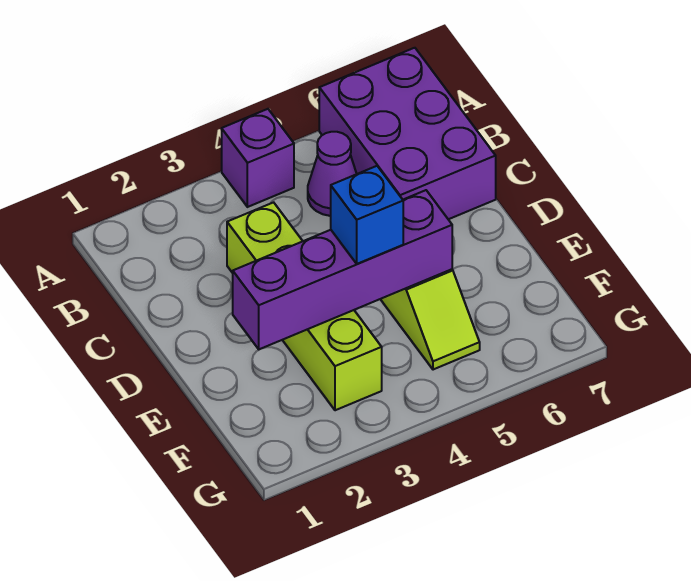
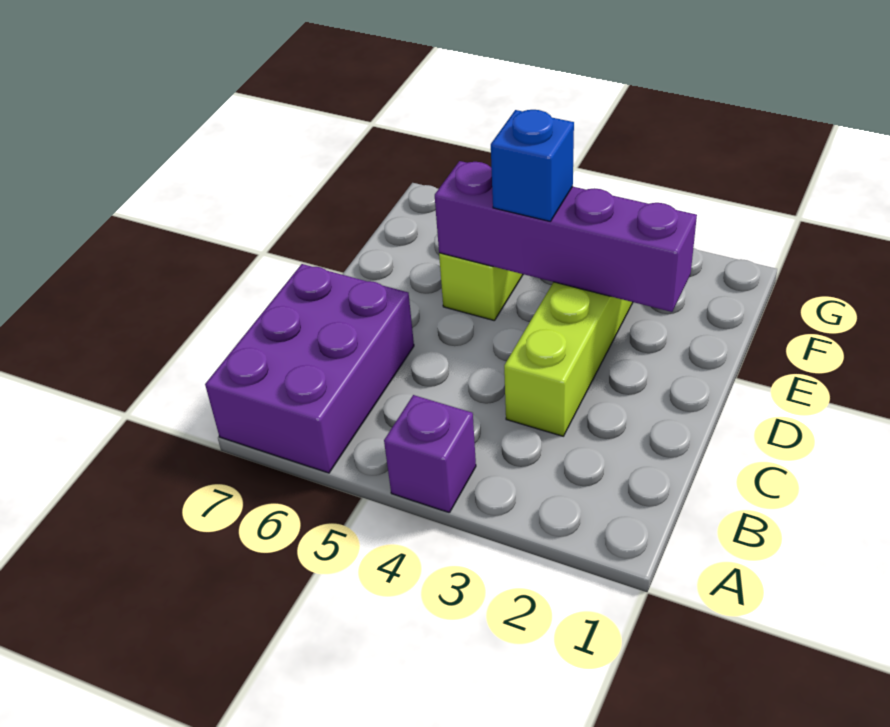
purple 1x1 cone [308,132,357,216] -> none

